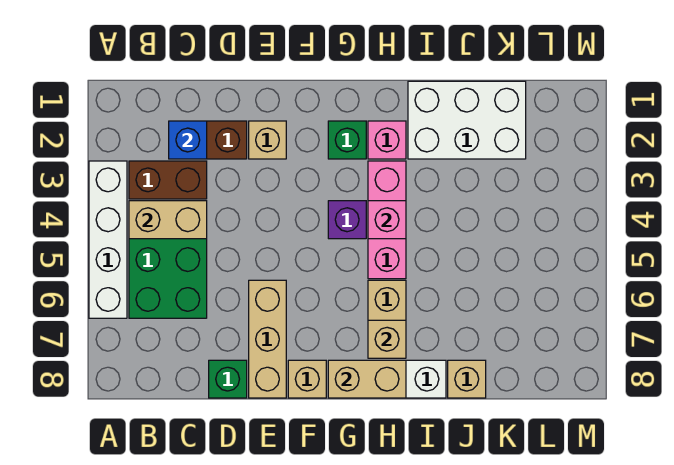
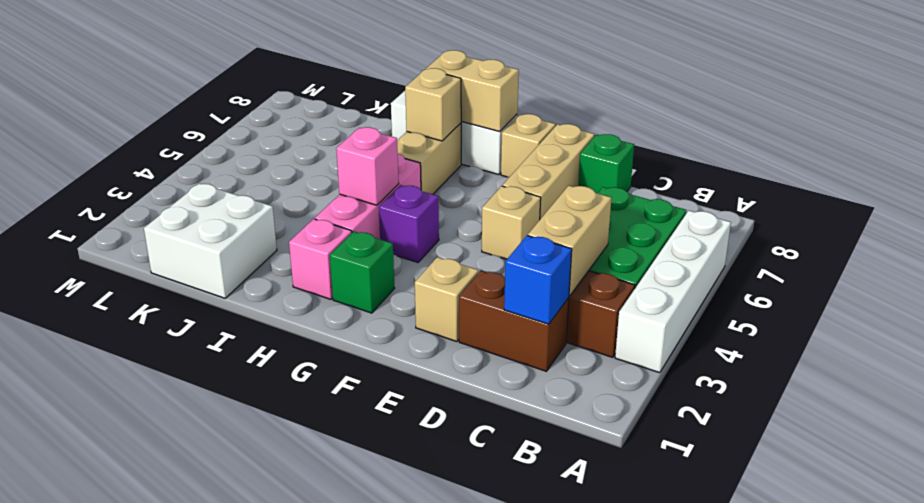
tan 1x2 brick [129,201,207,239] -> tan 1x2 brick turned to [528,186,611,296]
white 2x3 brick [408,81,526,159] -> white 2x2 brick [144,183,277,298]
tan 1x1 brick [448,360,486,398] -> tan 1x1 brick moved to [482,186,541,259]

